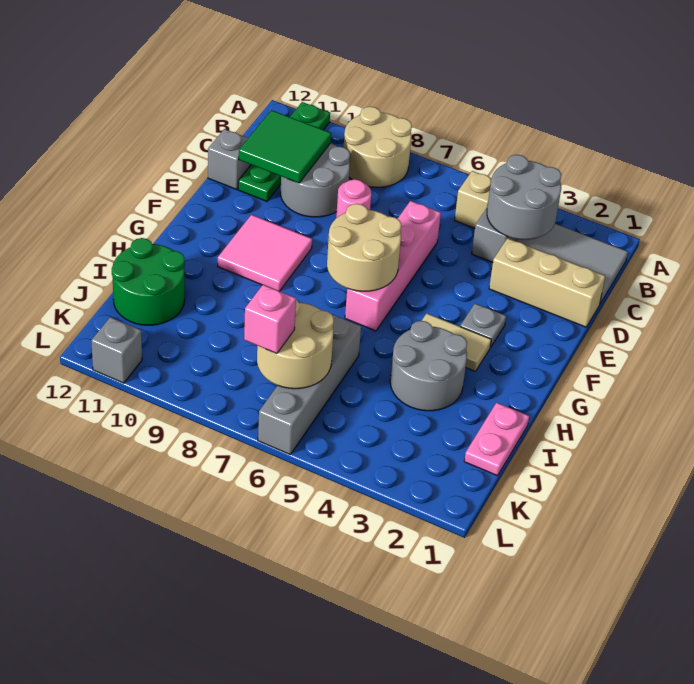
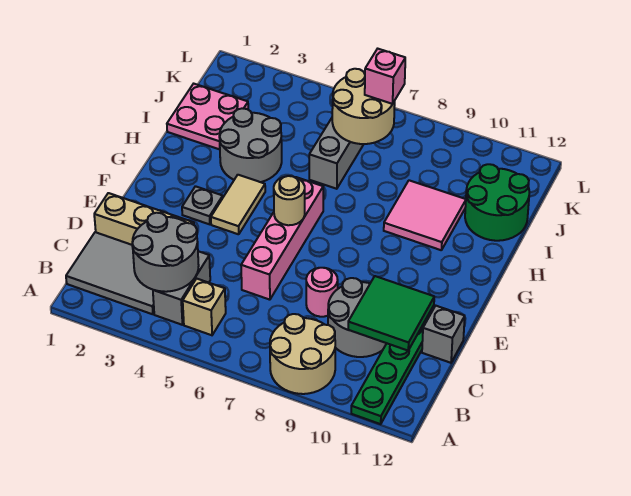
tan 2x2 round brick [327,204,401,291] -> tan 1x1 round brick [274,176,305,225]
pink 2x2 tile [218,215,312,291] -> pink 2x2 tile moved to [384,180,466,250]
tan 1x2 tile [422,313,491,371] -> tan 1x2 tile turned to [211,175,265,234]
pink 1x2 plate [464,403,529,476] -> pink 2x2 plate [167,84,248,149]
grey 1x1 brick [91,317,142,383] -> none

